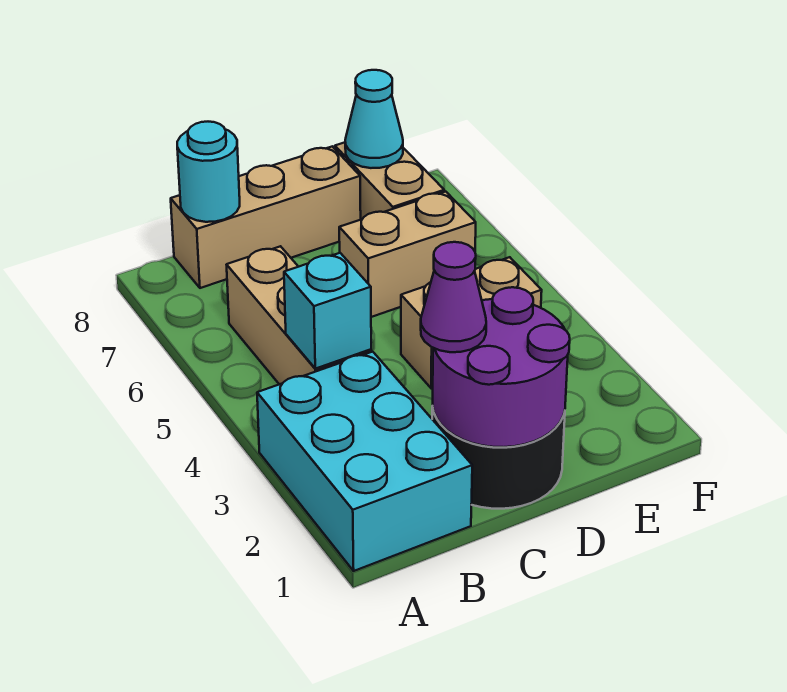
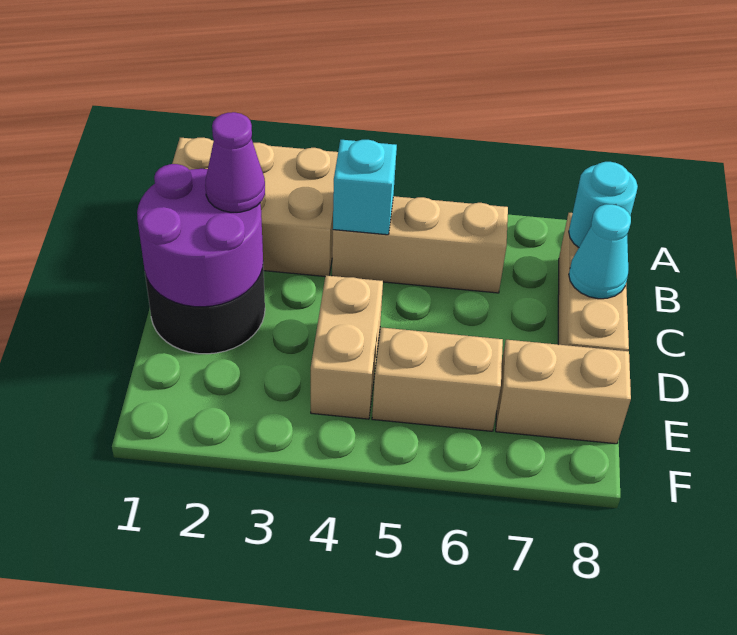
cyan 2x3 brick [257,352,472,571] -> tan 2x3 brick [172,138,338,276]
tan 1x2 brick [339,192,476,317] -> tan 1x2 brick turned to [372,327,503,431]
cyan 1x1 cone [345,70,403,168] -> cyan 1x1 cone moved to [569,204,631,299]

